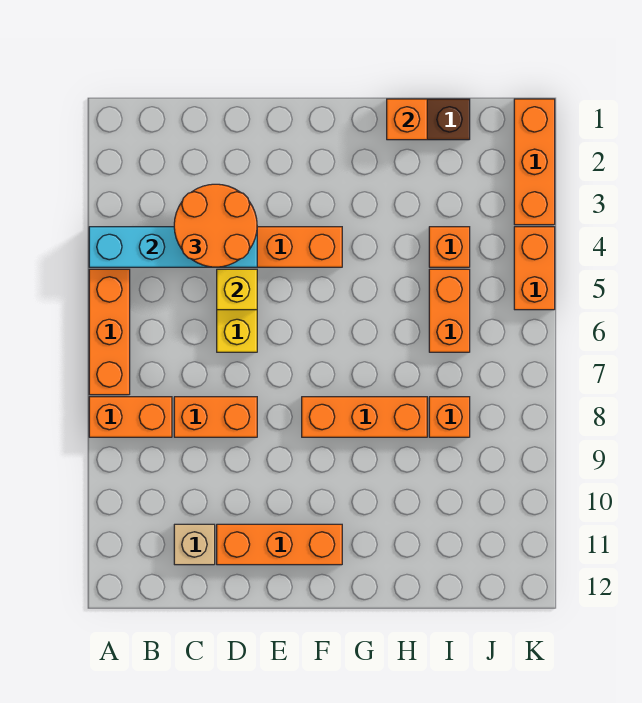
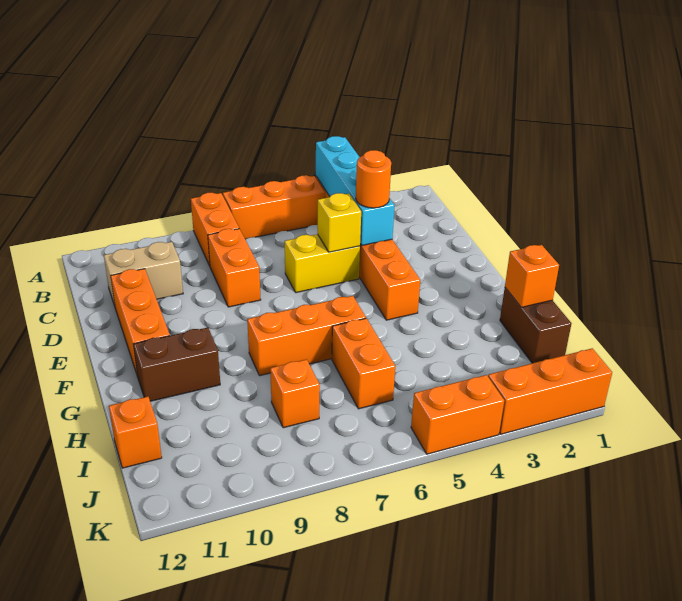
orange 2x2 round brick [174,184,257,267] -> orange 1x1 round brick [356,150,391,208]
tan 1x1 brick [174,524,215,565] -> tan 1x2 brick [104,242,183,306]
orange 1x3 brick [302,397,427,437] -> orange 1x3 brick turned to [247,296,366,376]
none -> brown 1x2 brick [133,328,220,401]
orange 1x1 brick [429,227,470,267] -> orange 1x1 brick moved to [109,397,162,468]
orange 1x2 brick [429,269,470,352] -> orange 1x2 brick turned to [332,318,395,409]

